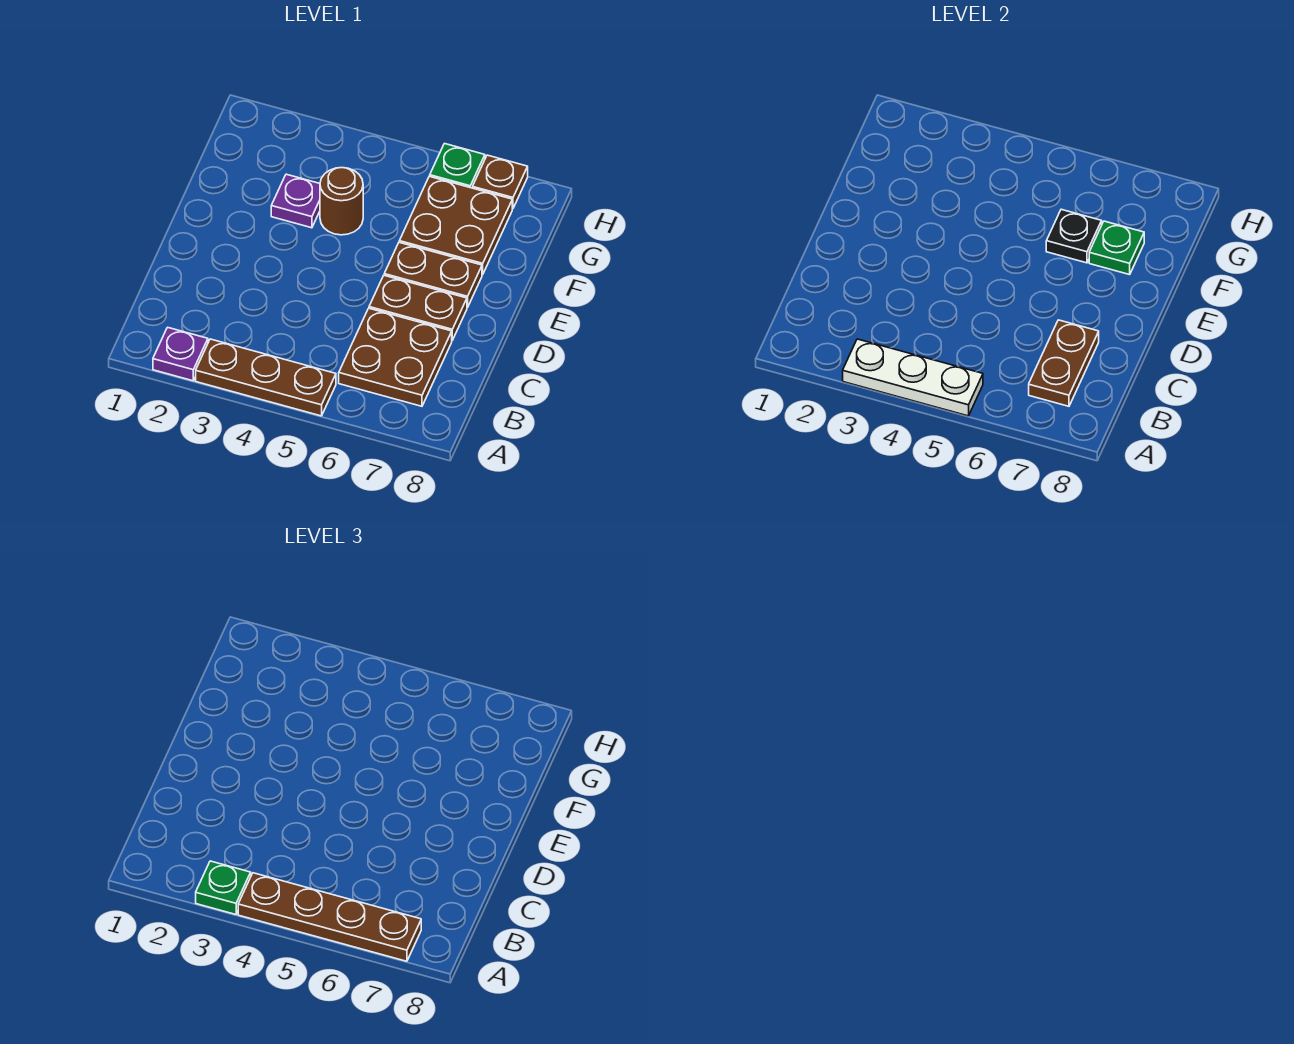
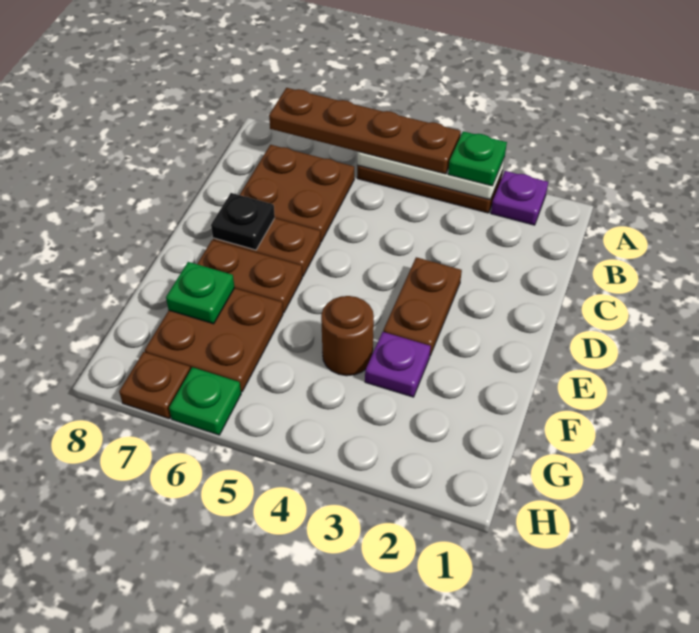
brown 1x2 plate [1029,320,1099,406] -> brown 1x2 plate moved to [383,257,462,355]
black 1x1 plate [1046,209,1102,263] -> black 1x1 plate moved to [211,193,275,250]

